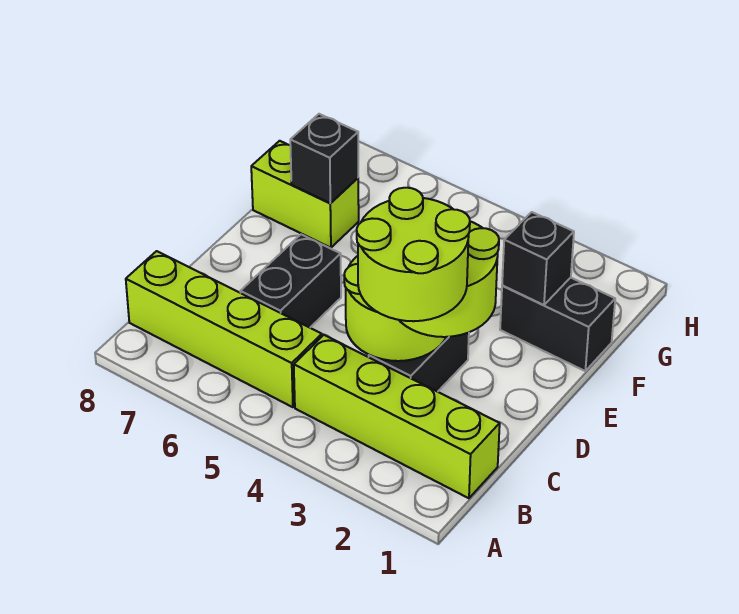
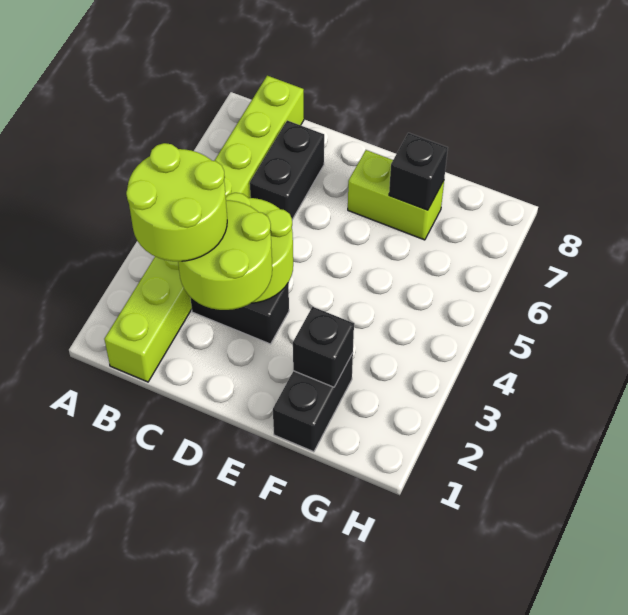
black 1x2 brick [240,234,341,328] -> black 1x2 brick turned to [250,120,324,220]
lime 1x2 brick [251,141,359,248] -> lime 1x2 brick turned to [348,150,444,240]

